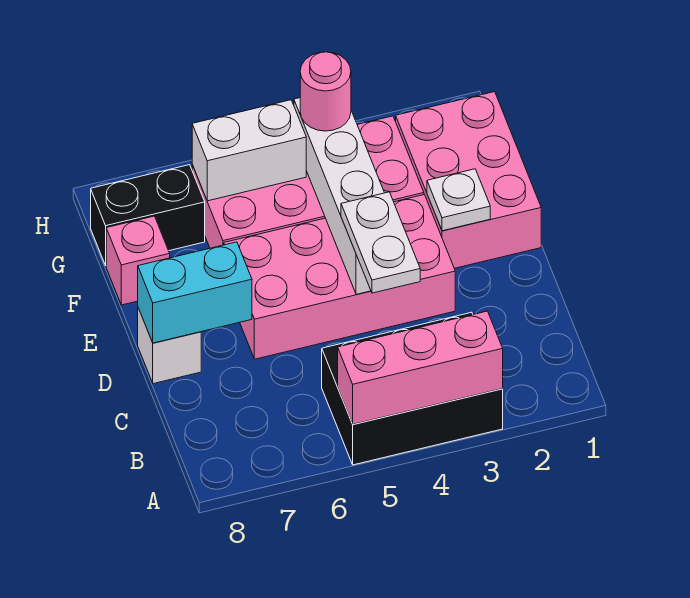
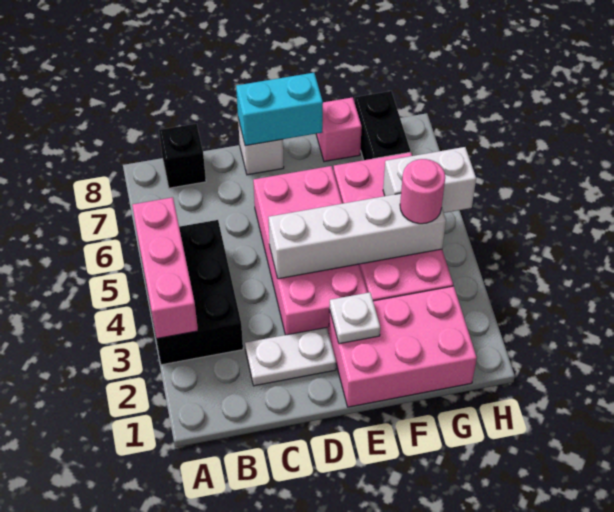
none -> black 1x1 brick [159,124,206,188]
white 1x2 plate [341,192,420,293] -> white 1x2 plate moved to [245,327,336,386]
cyan 1x2 brick [138,242,252,343] -> cyan 1x2 brick turned to [236,73,323,146]
white 1x2 brick [192,100,306,201] -> white 1x2 brick turned to [383,147,476,213]

